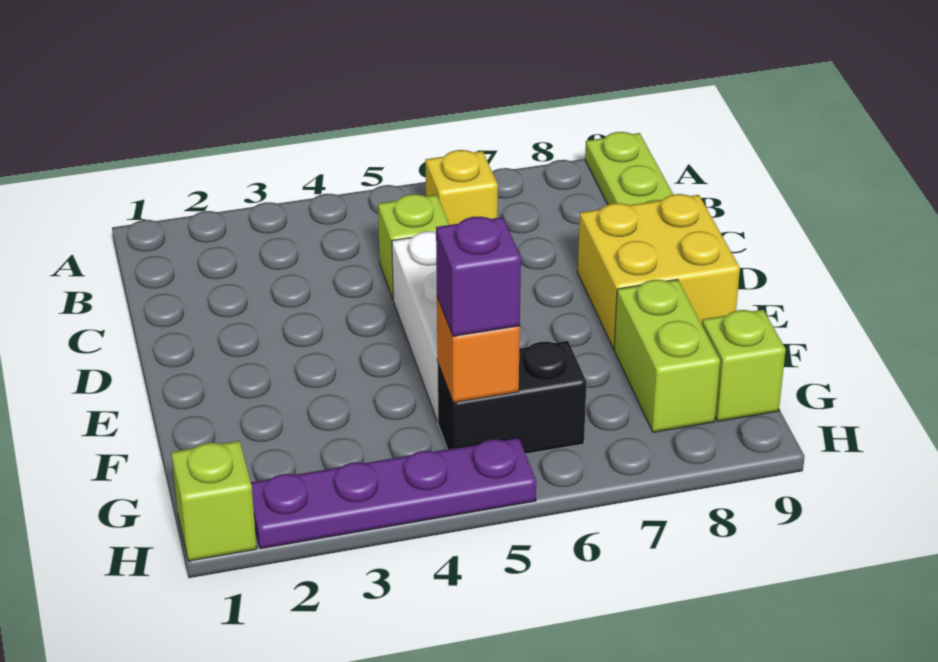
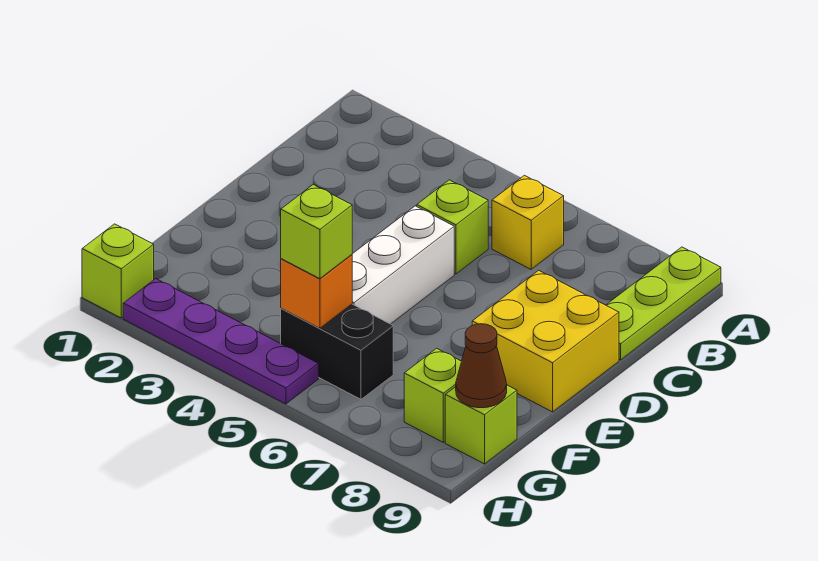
lime 1x2 brick [614,279,720,432] -> lime 1x1 brick [404,348,462,442]
purple 1x1 brick [436,217,521,336] -> lime 1x1 brick [281,185,352,279]
none -> brown 1x1 cone [456,324,507,408]

